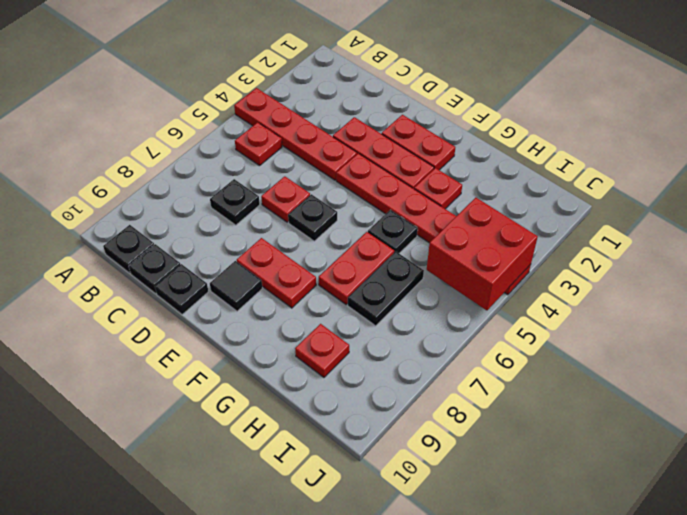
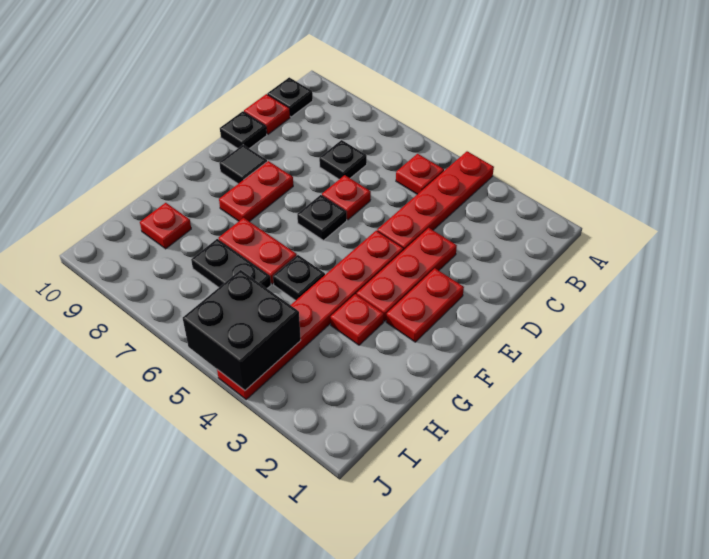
black 1x1 plate [129,244,180,294] -> red 1x1 plate [244,94,290,134]
red 2x2 brick [427,198,538,310] -> black 2x2 brick [183,270,301,390]

